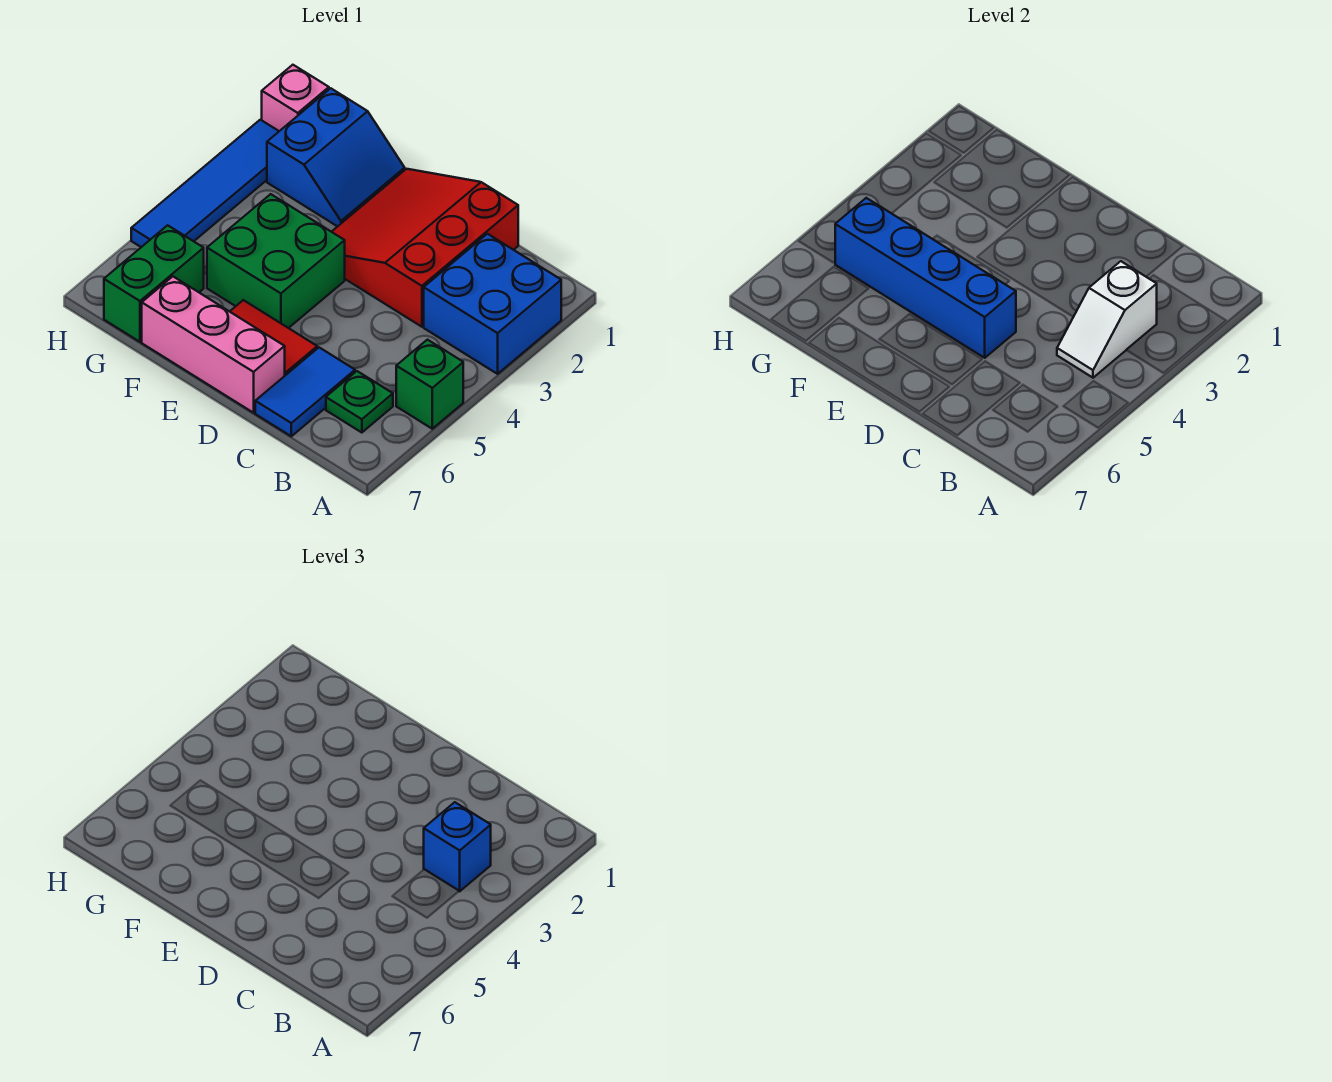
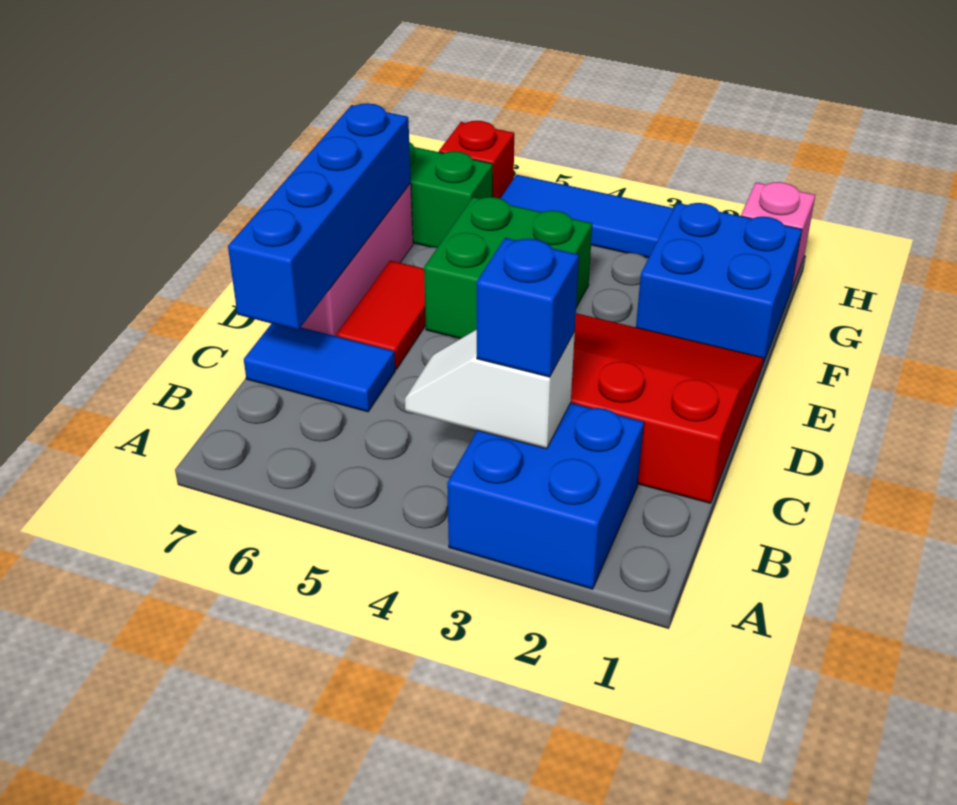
green 1x1 brick [396,340,463,429] -> none
green 1x1 plate [326,371,393,433] -> none
blue 1x4 brick [835,198,1016,358] -> blue 1x4 brick moved to [228,103,411,330]
blue 2x2 slope [267,88,405,227] -> blue 2x2 brick [636,203,802,366]
none -> red 1x1 brick [439,121,514,198]

